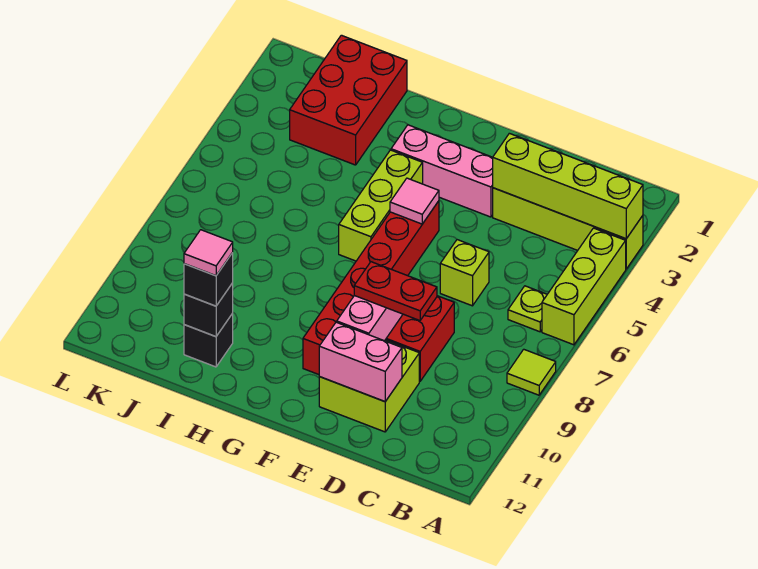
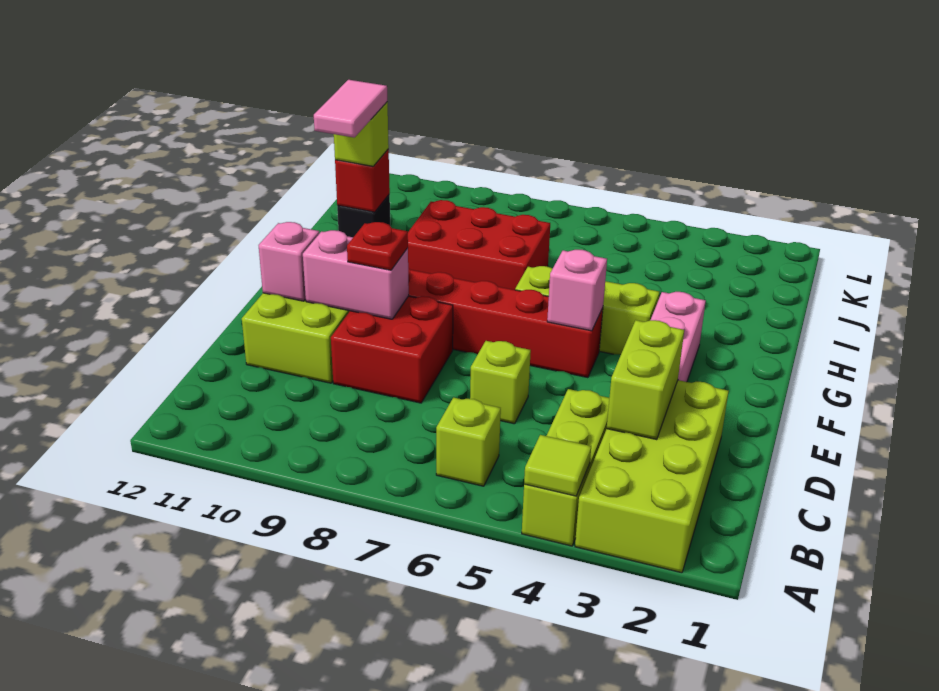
lime 1x4 brick [493,188,643,269] -> lime 2x4 brick [575,380,729,573]
lime 1x4 brick [493,133,643,239] -> lime 1x2 brick [607,320,684,440]
lime 1x3 brick [542,228,626,345] -> lime 1x3 brick turned to [522,389,609,546]
lime 1x1 tile [507,349,556,395] -> lime 1x1 tile moved to [524,435,591,496]
lime 1x1 plate [508,286,547,332] -> lime 1x1 brick [436,398,501,486]
red 1x2 plate [354,262,437,321] -> red 1x1 plate [347,222,408,270]
pink 1x2 brick [319,322,402,402] -> pink 1x1 brick [259,222,319,301]
pink 1x1 tile [390,178,439,224] -> pink 1x1 brick [547,250,607,331]
red 2x3 brick [290,35,407,165] -> red 2x3 brick moved to [408,200,550,290]
black 1x1 brick [184,283,233,337] -> red 1x1 brick [335,149,390,212]
black 1x1 brick [184,253,233,306] -> lime 1x1 brick [334,102,389,166]
pink 1x1 tile [184,230,233,276] -> pink 1x2 tile [314,80,387,138]

